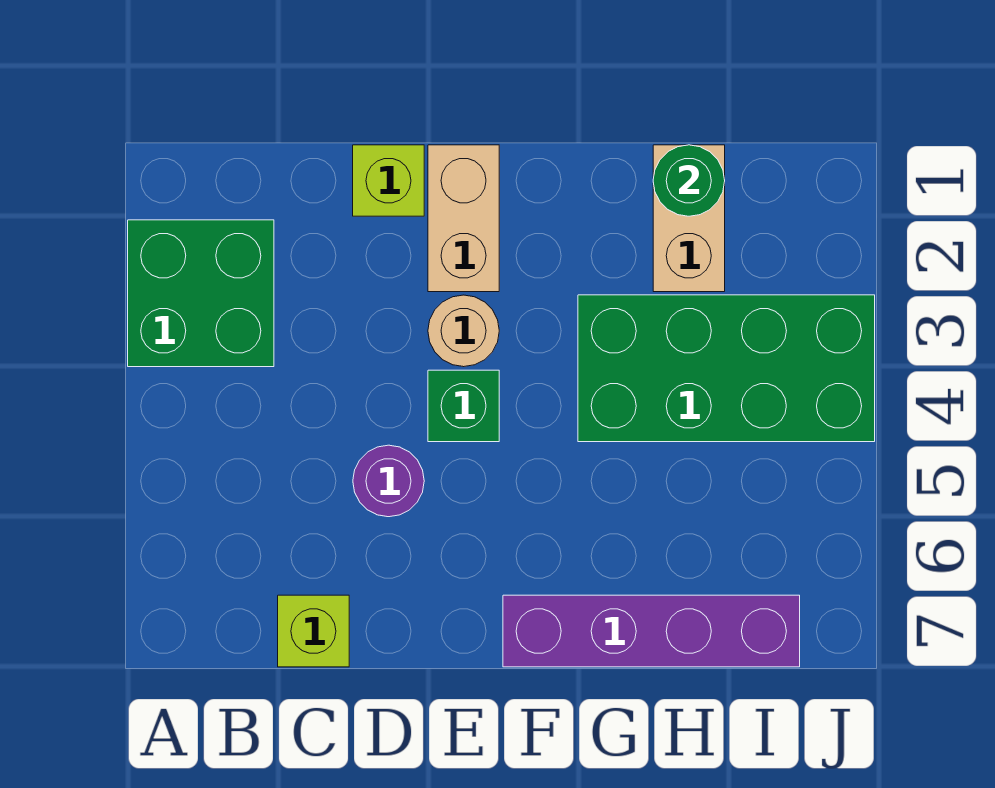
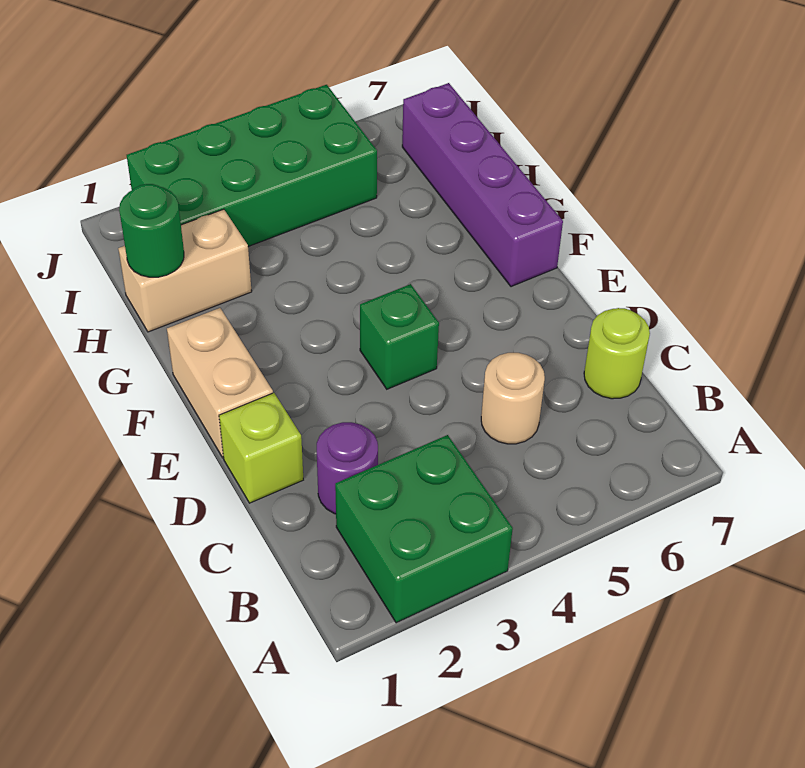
lime 1x1 brick [278,595,349,667] -> lime 1x1 round brick [584,308,650,399]
purple 1x1 round brick [353,445,424,517] -> purple 1x1 round brick moved to [317,422,378,514]
tan 1x2 brick [428,145,499,292] -> tan 1x2 brick turned to [167,308,273,458]
tan 1x1 round brick [428,295,499,367] -> tan 1x1 round brick moved to [481,353,545,444]
green 2x4 brick [578,295,875,442] -> green 2x4 brick turned to [127,85,377,246]

